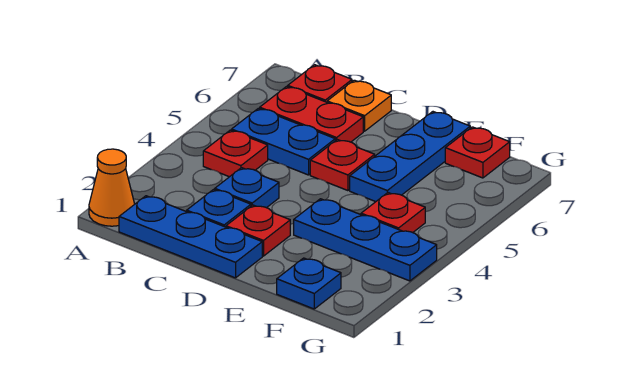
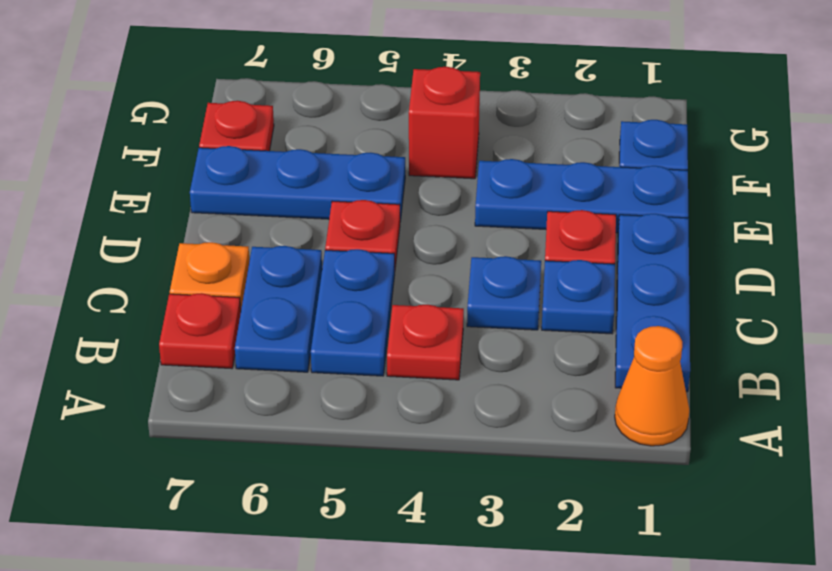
red 1x2 plate [260,87,363,142] -> blue 1x2 plate [235,246,322,372]
blue 1x3 plate [294,199,437,281] -> blue 1x3 plate turned to [475,159,688,233]
red 1x1 plate [361,193,425,233] -> red 1x1 brick [409,67,480,179]

